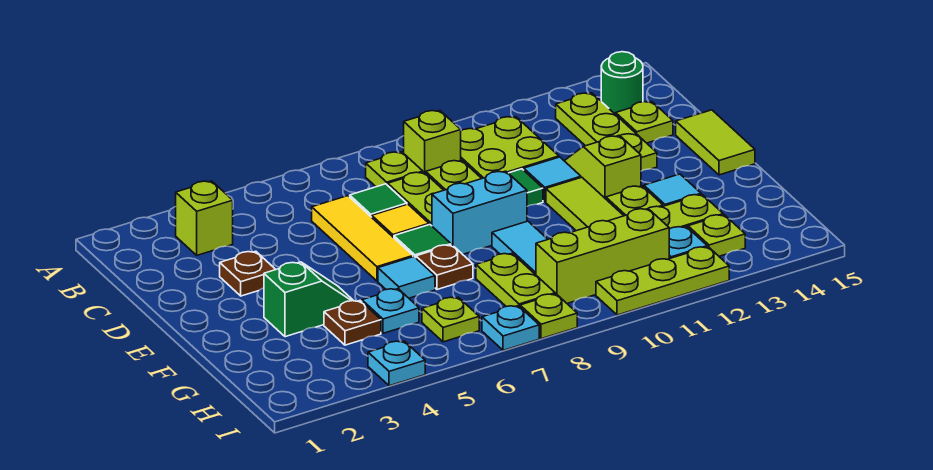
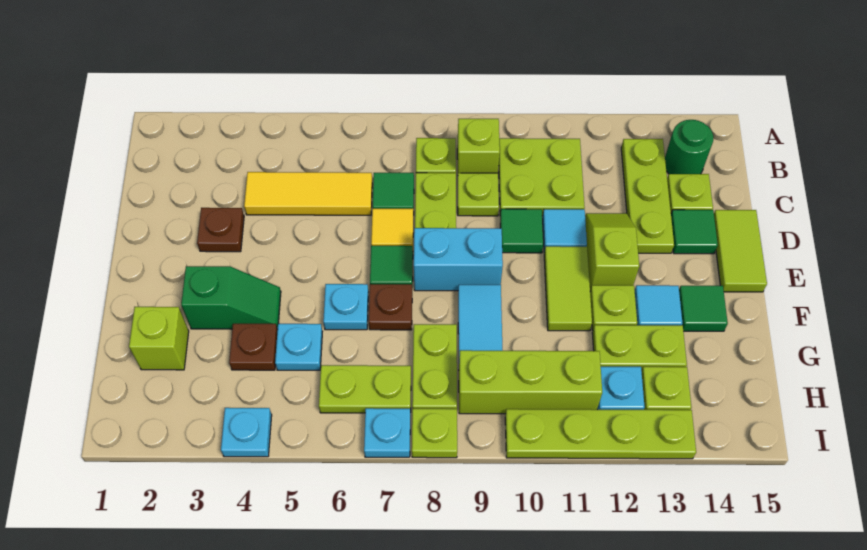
lime 1x1 brick [176,181,233,255] -> lime 1x1 brick moved to [129,307,189,370]
yellow 1x3 tile [312,196,413,281] -> yellow 1x3 tile turned to [244,172,372,215]
none -> green 1x1 tile [671,210,718,254]
cyan 1x1 tile [378,257,435,298] -> cyan 1x1 plate [323,284,368,330]
none -> green 1x1 tile [679,286,728,331]
lime 1x1 plate [422,297,479,342] -> lime 1x2 plate [319,365,411,413]
lime 1x3 plate [596,247,729,315] -> lime 1x4 plate [505,409,696,459]

